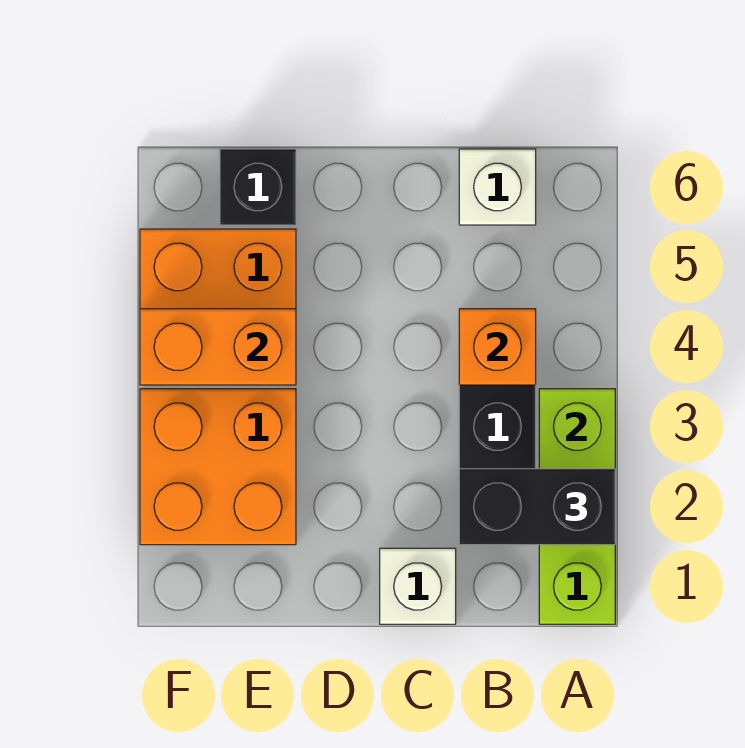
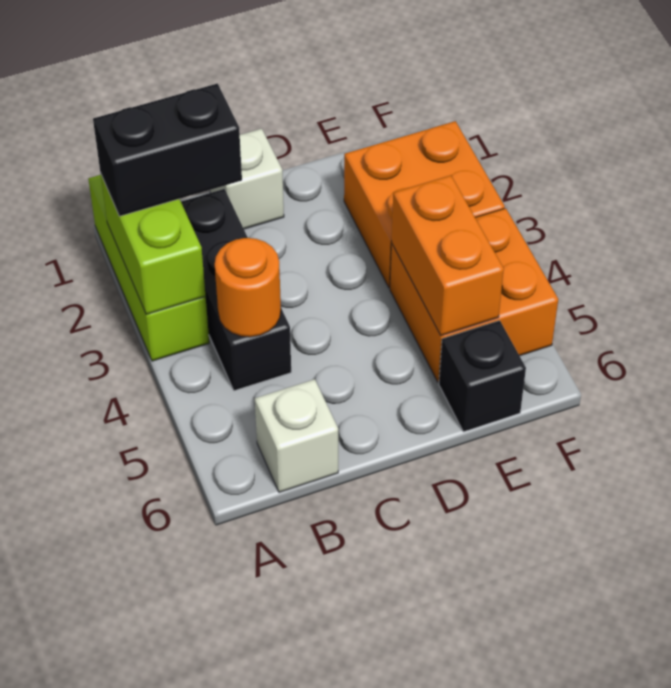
orange 1x1 brick [459,309,536,385] -> orange 1x1 round brick [215,238,281,337]
orange 1x2 brick [140,309,296,385] -> orange 1x2 brick turned to [392,175,504,336]

